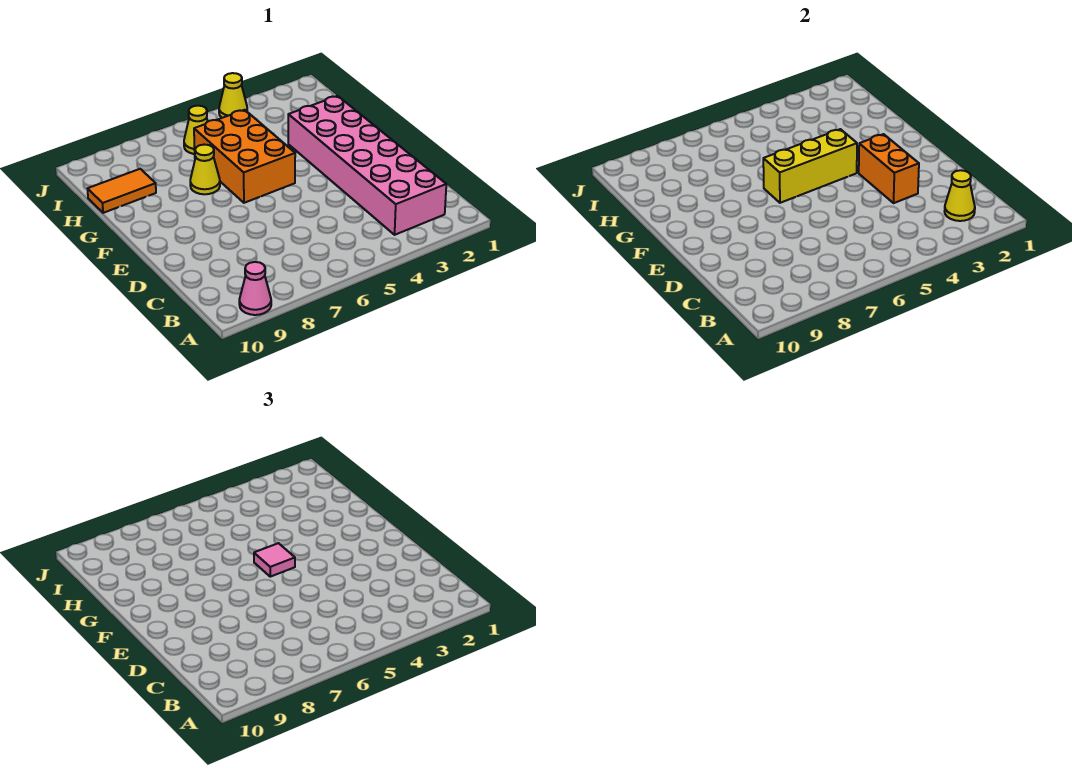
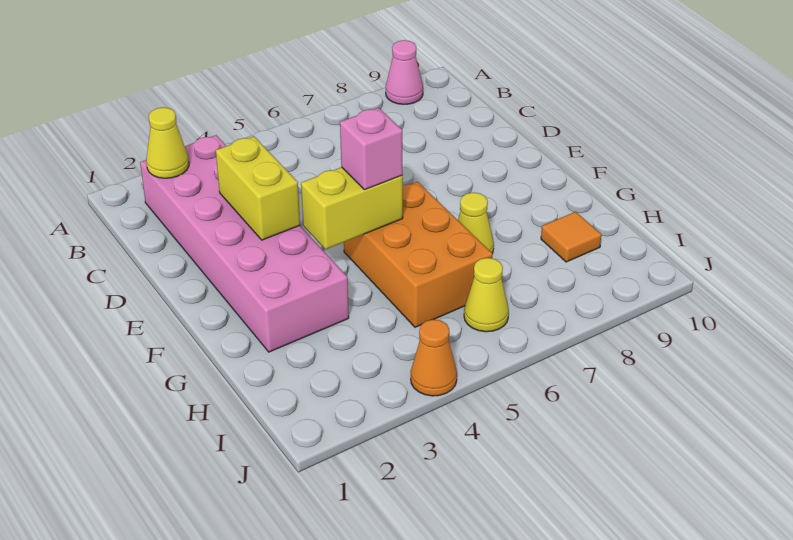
orange 1x2 brick [859,134,919,203] -> yellow 1x2 brick [216,136,300,240]
yellow 1x3 brick [763,129,857,203] -> yellow 1x2 brick [301,167,403,249]
pink 1x1 tile [254,543,295,577] -> pink 1x1 brick [340,108,403,190]
orange 1x2 tile [88,169,156,213] -> orange 1x1 tile [541,212,601,262]
yellow 1x1 cone [219,73,247,118] -> orange 1x1 cone [411,320,457,396]

